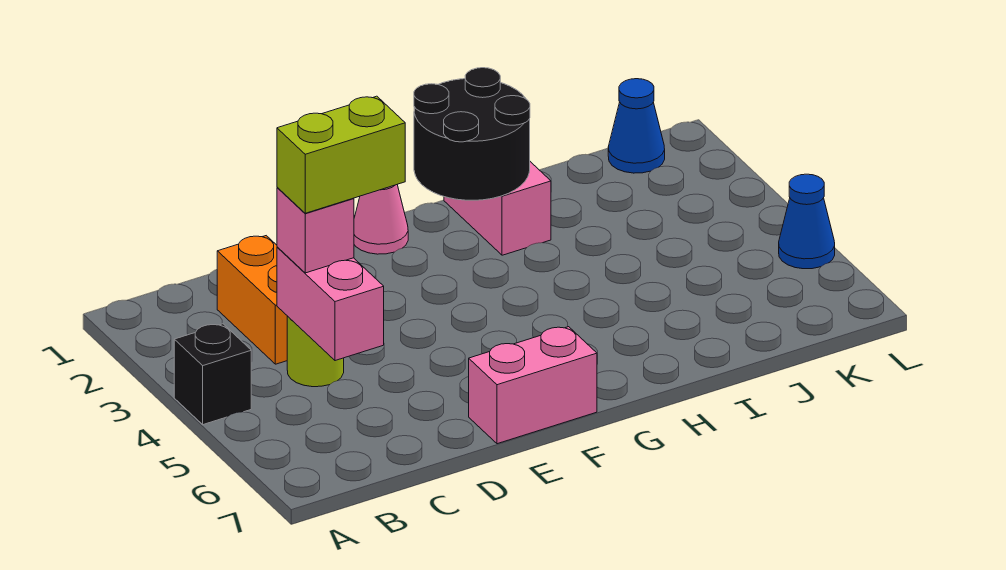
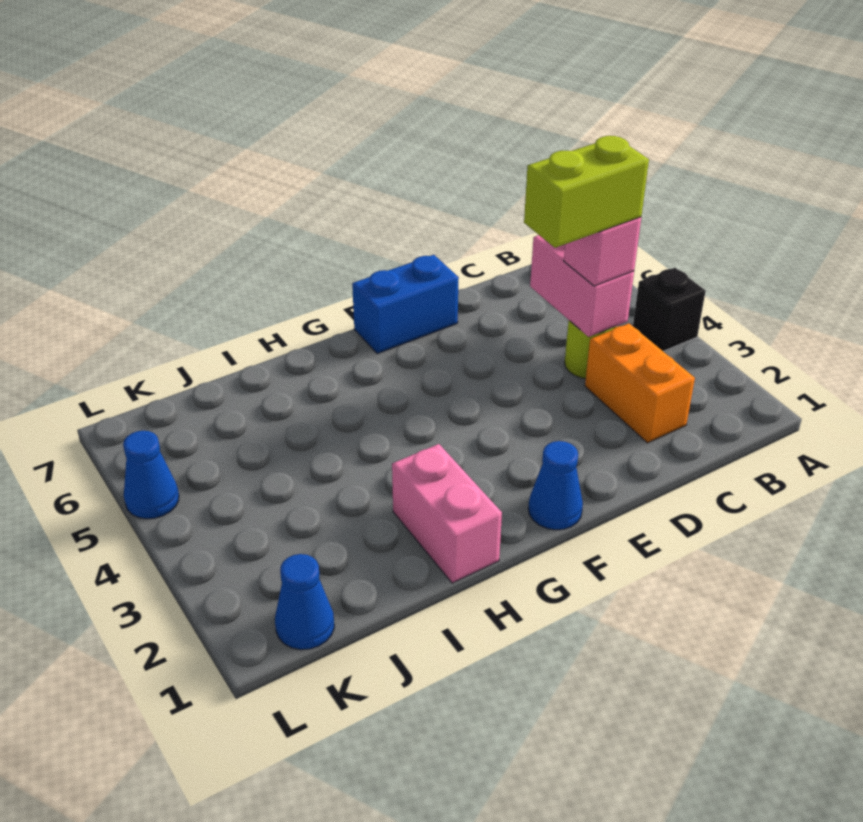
pink 1x2 brick [469,327,597,444] -> blue 1x2 brick [352,255,459,354]
pink 1x1 cone [354,185,408,254] -> blue 1x1 cone [528,441,583,530]
black 2x2 round brick [414,68,530,200] -> none

